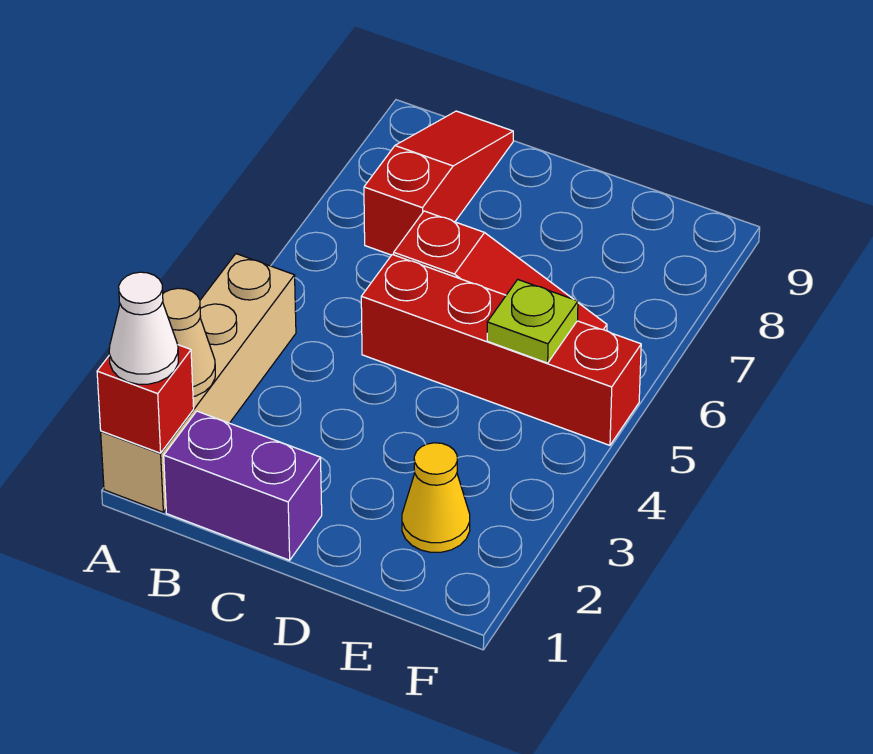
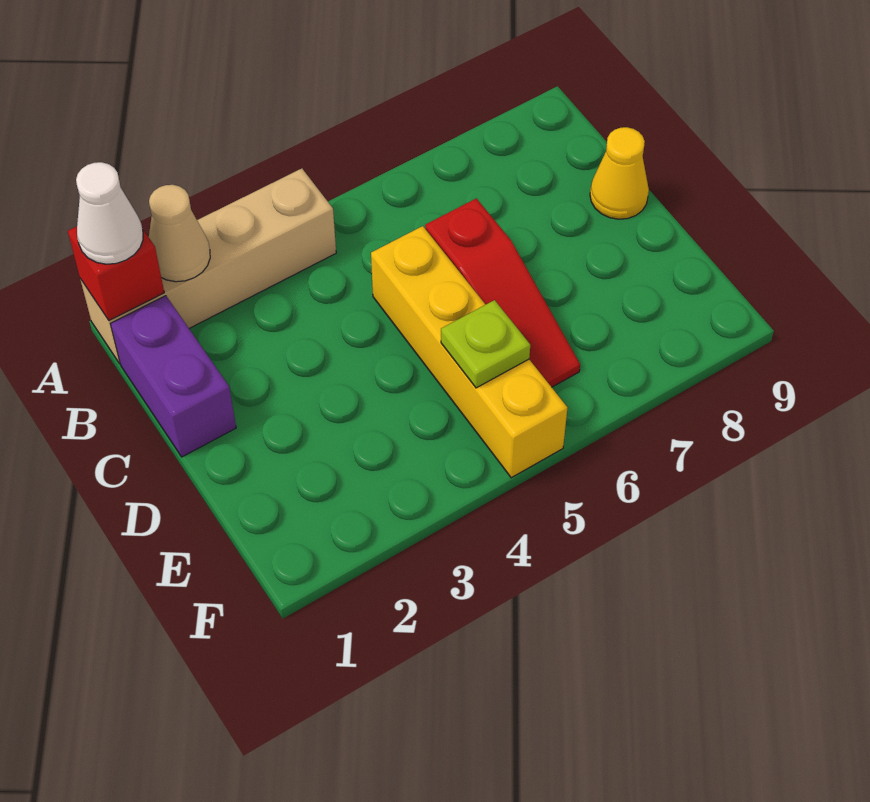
red 1x3 slope [364,111,513,255] -> none
red 1x4 brick [361,255,641,445] -> yellow 1x4 brick [371,226,567,478]
yellow 1x1 cone [402,443,470,552] -> yellow 1x1 cone moved to [590,127,649,219]

